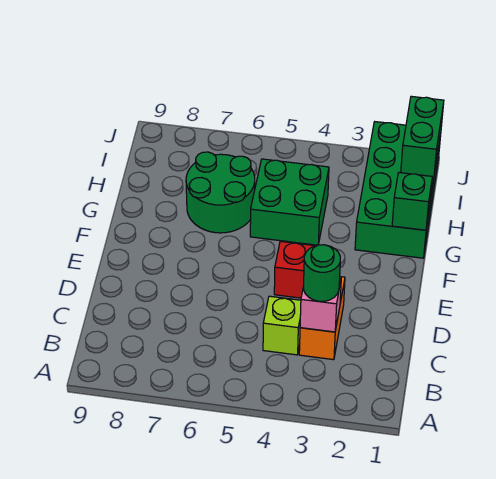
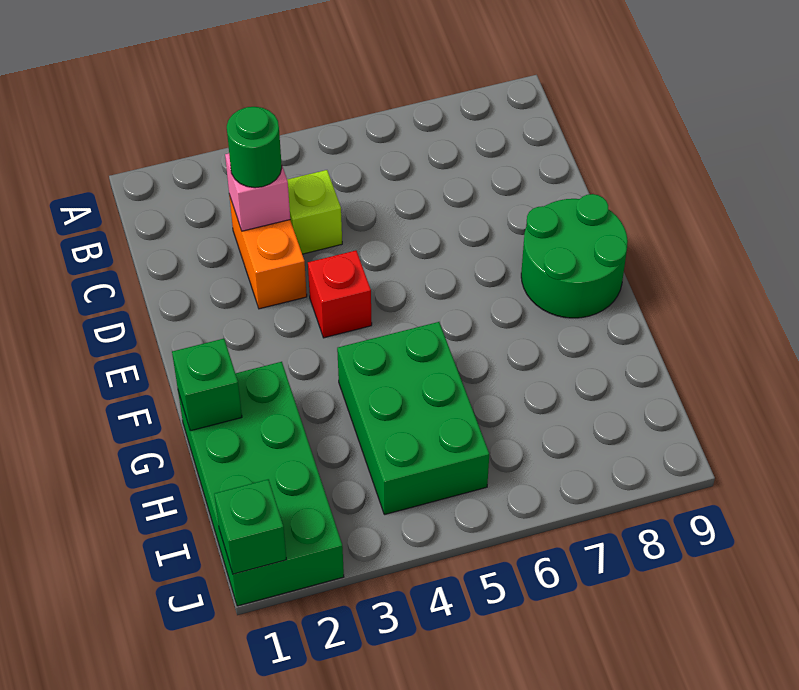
green 2x2 brick [250,159,329,245] -> green 2x3 brick [337,322,489,515]
green 2x2 round brick [186,152,255,233] -> green 2x2 round brick moved to [521,194,628,318]
green 1x2 brick [401,96,444,178] -> green 1x1 brick [214,479,286,574]

